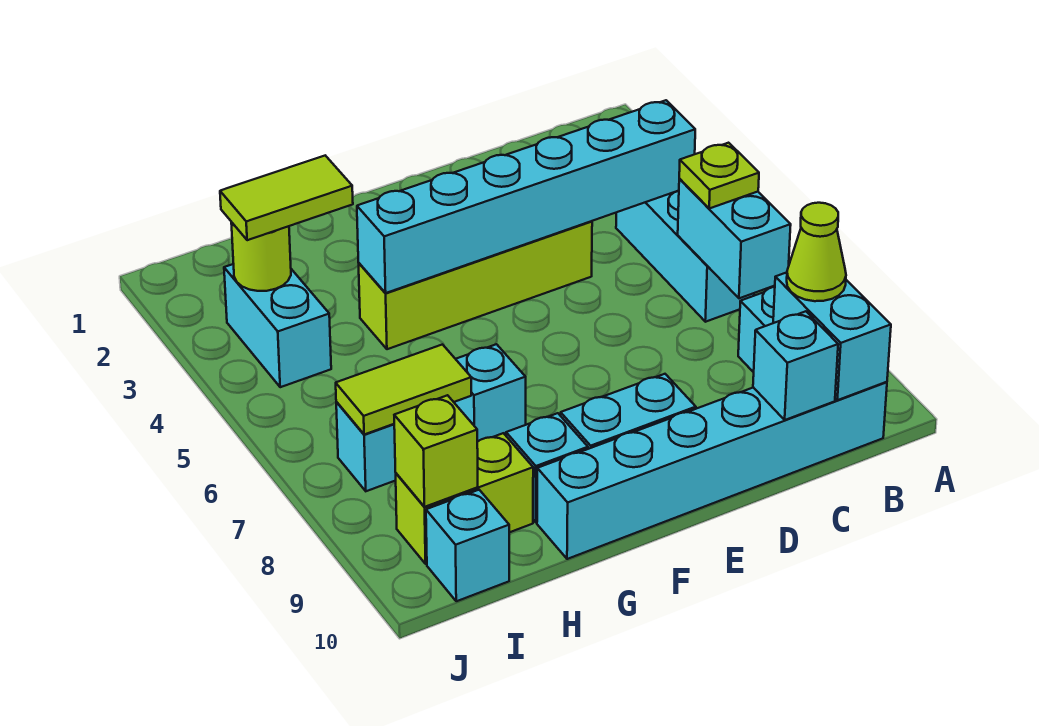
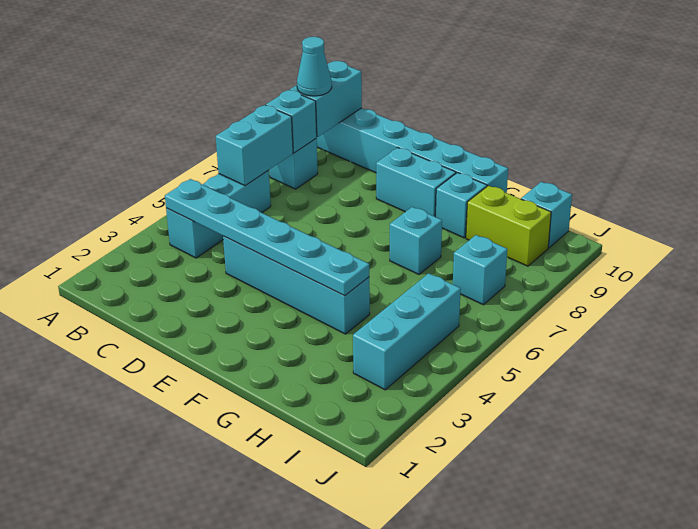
cyan 1x6 brick [357,100,695,293] -> cyan 1x6 plate [165,179,369,295]
lime 1x1 plate [679,143,759,208] -> none
lime 1x1 cone [787,203,846,301] -> cyan 1x1 cone [297,37,332,96]
cyan 1x1 brick [753,311,838,420] -> cyan 1x1 brick moved to [266,90,317,153]
lime 1x4 brick [359,221,592,349] -> cyan 1x4 brick [223,236,370,334]
lime 1x2 tile [220,156,353,240] -> none
lime 1x2 tile [336,345,471,435] -> none
cyan 1x2 brick [224,264,331,387] -> cyan 1x3 brick [353,273,461,390]
lime 1x1 round brick [231,222,291,291] -> none
lime 1x1 brick [394,395,478,507] -> none

